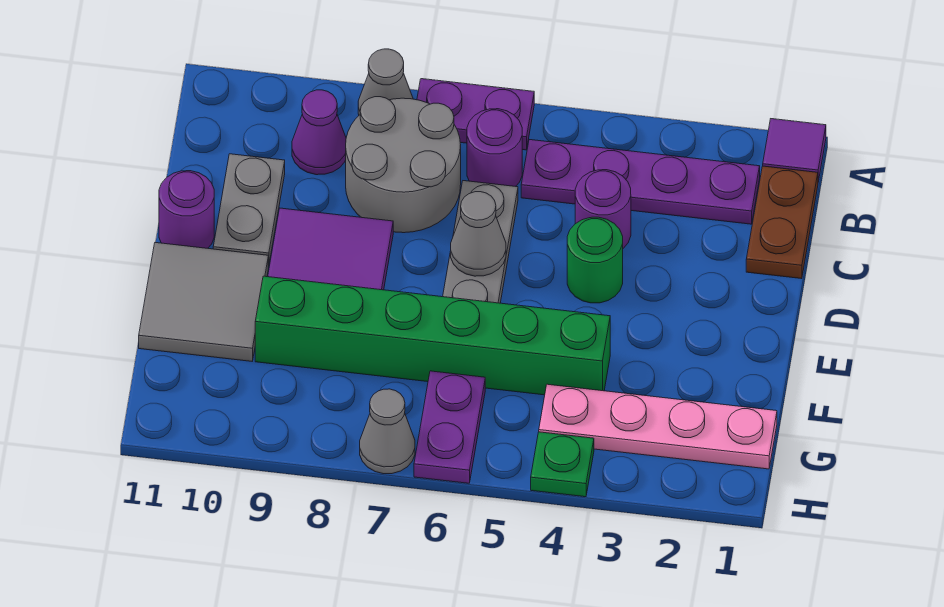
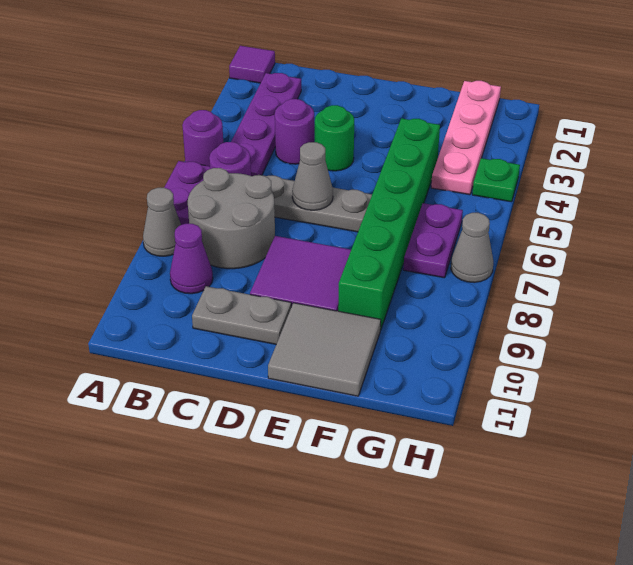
brown 1x2 plate [746,166,818,279] -> none
purple 1x1 round brick [159,171,214,248] -> purple 1x1 round brick moved to [182,110,223,166]
purple 1x2 plate [414,371,485,483] -> purple 1x2 plate turned to [403,203,463,278]

